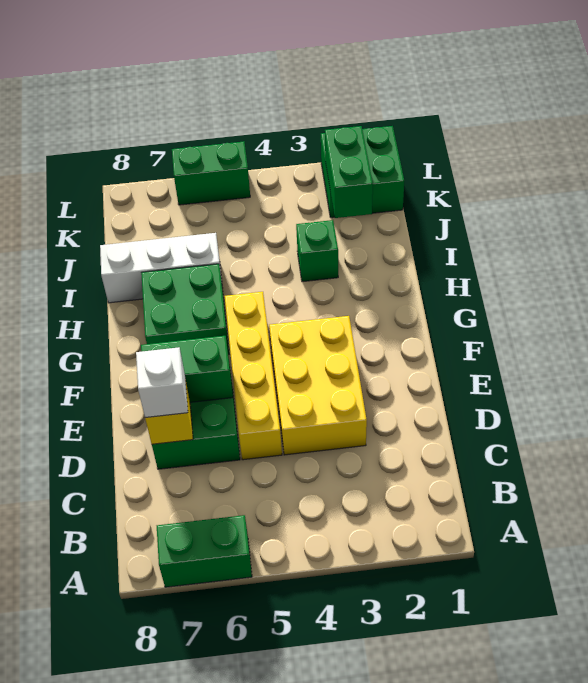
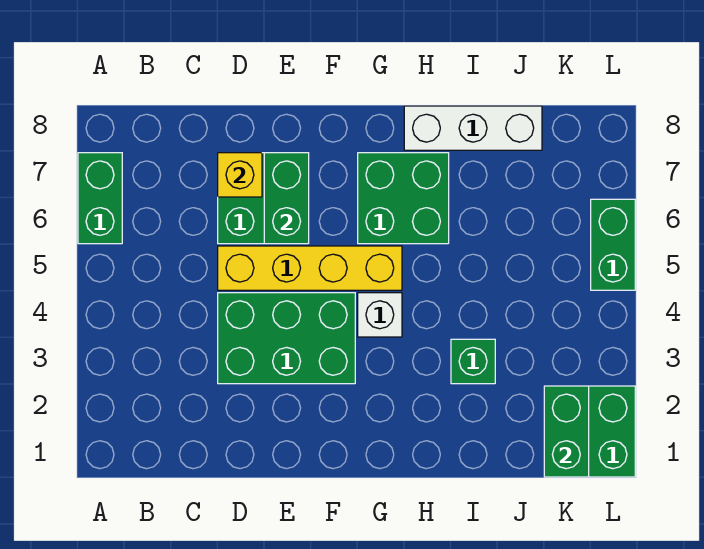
yellow 2x3 brick [269,316,367,455] -> green 2x3 brick [218,293,355,384]
white 1x1 brick [136,347,188,418] -> white 1x1 brick moved to [358,293,402,337]
white 1x3 brick [100,233,222,303] -> white 1x3 brick turned to [404,106,542,150]
green 1x2 brick [325,126,373,218] -> green 1x2 brick turned to [544,386,589,477]

